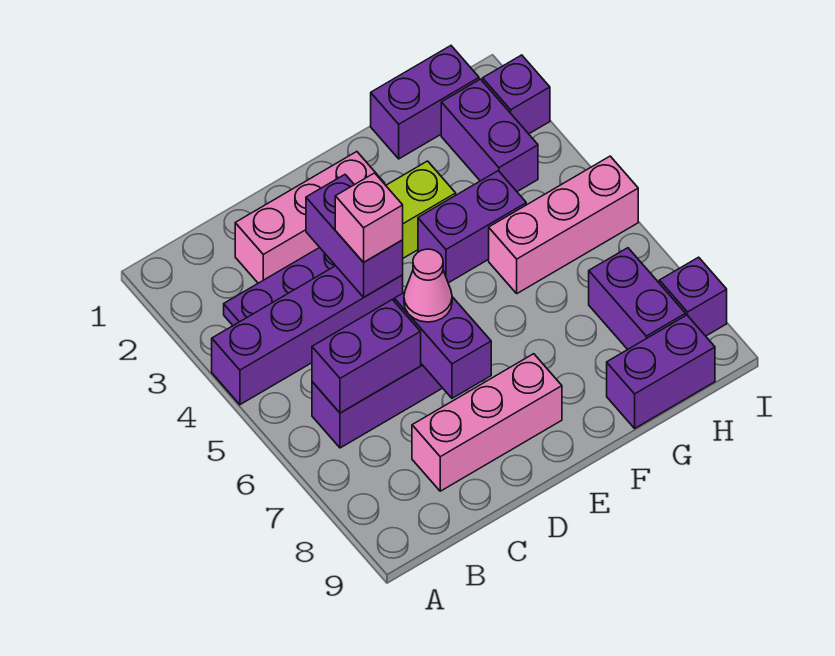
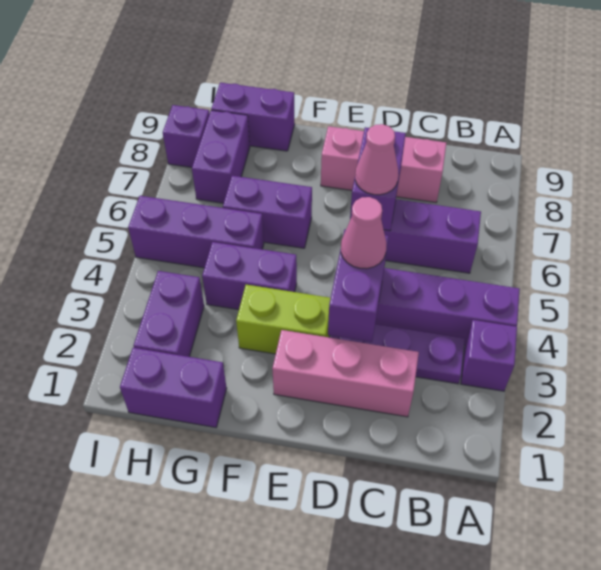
purple 1x2 brick [312,300,421,413] -> purple 1x2 brick moved to [223,176,312,248]
pink 1x1 brick [335,173,403,262] -> pink 1x1 cone [341,197,386,269]
pink 1x3 brick [489,156,638,293] -> purple 1x3 brick [128,196,264,268]
purple 1x1 brick [483,55,550,134] -> purple 1x1 brick moved to [461,320,517,391]

